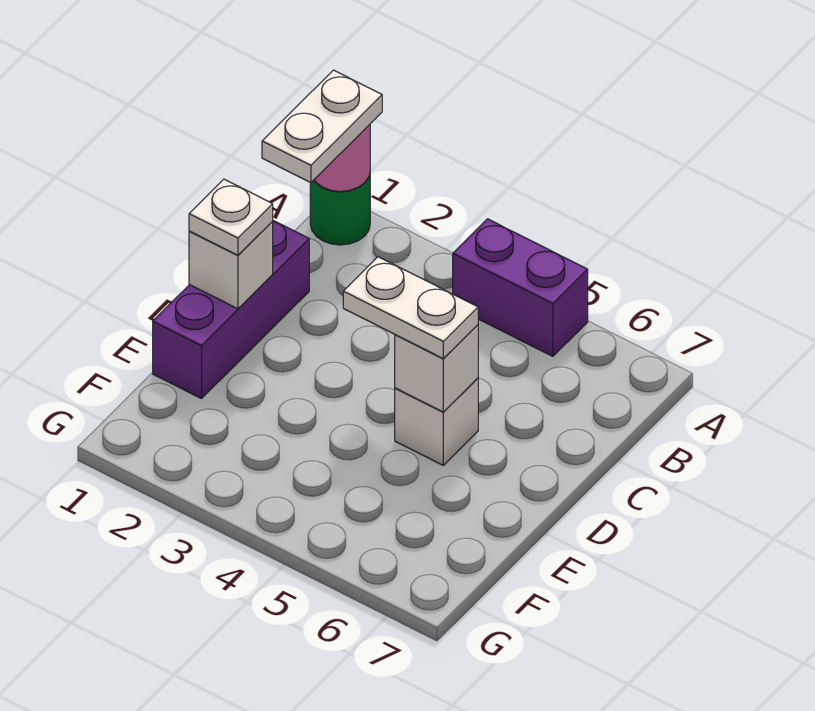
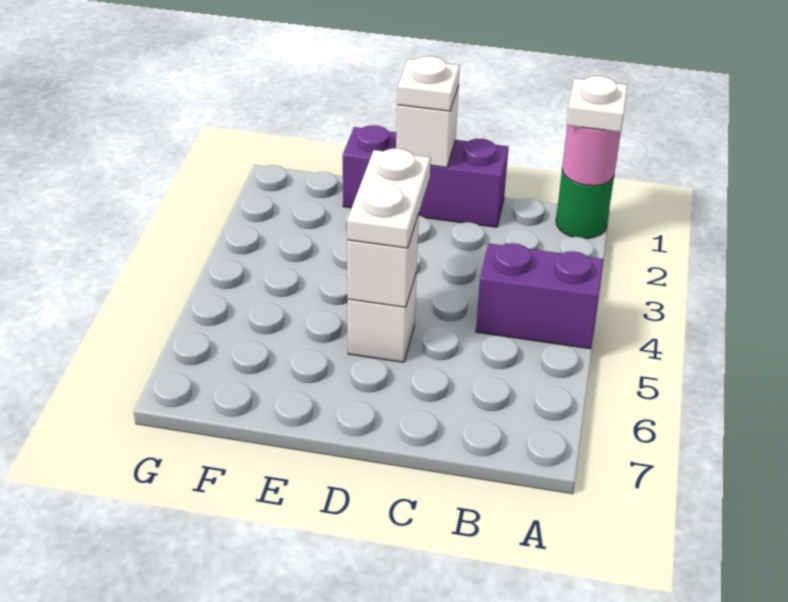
white 1x2 plate [262,70,382,183] -> white 1x1 plate [566,76,628,132]
purple 1x2 brick [453,219,588,356] -> purple 1x2 brick turned to [476,243,604,349]

